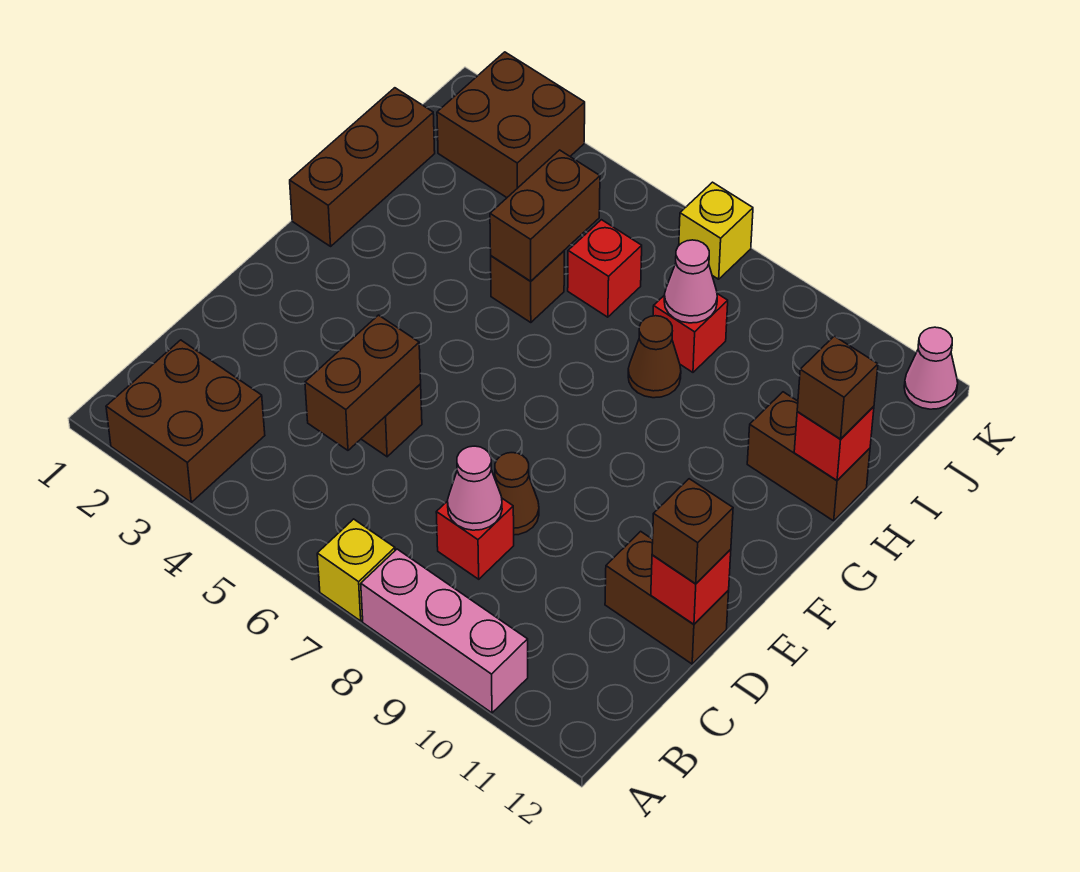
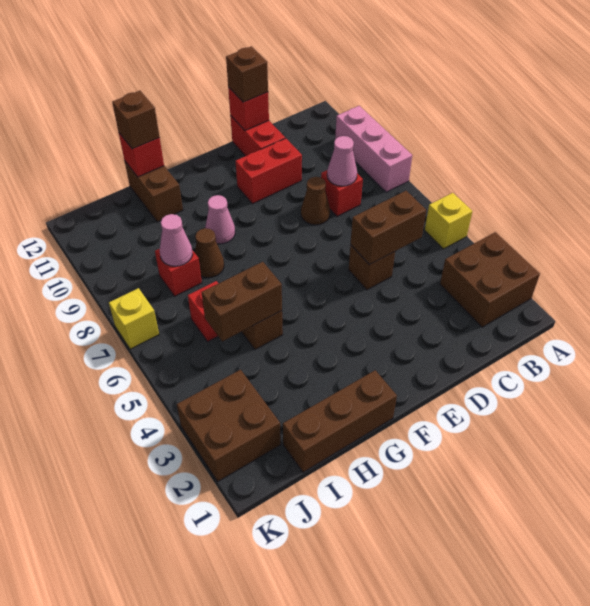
yellow 1x1 brick [317,519,395,621] -> yellow 1x1 brick moved to [425,193,473,249]
none -> red 1x2 brick [236,138,302,204]
brown 1x2 brick [605,531,729,664] -> red 1x2 brick [230,115,285,156]
pink 1x1 cone [904,327,958,409] -> pink 1x1 cone moved to [205,195,235,244]

